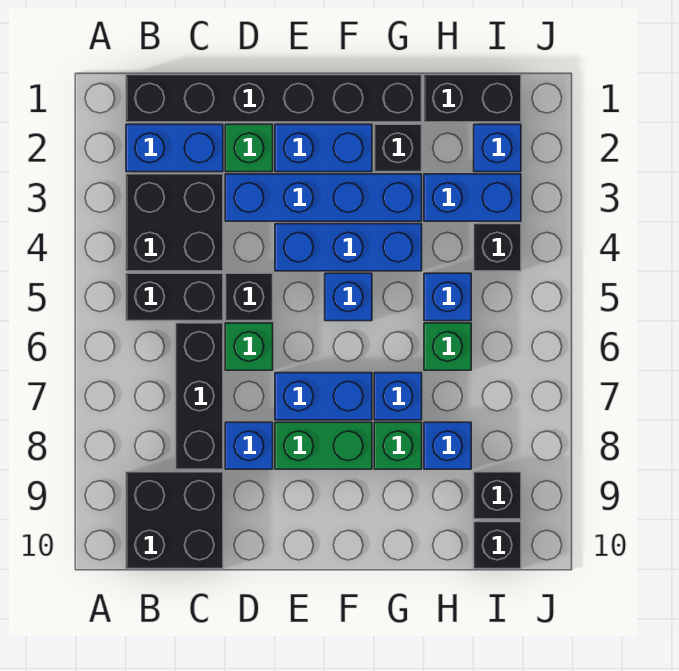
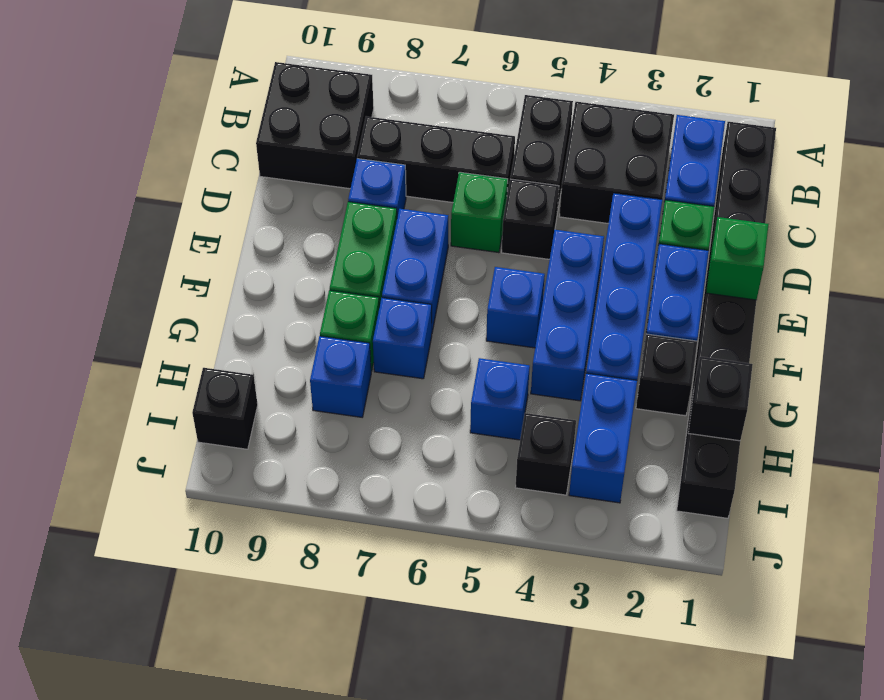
green 1x1 brick [424,323,471,370] -> green 1x1 brick moved to [706,217,769,300]
blue 1x1 brick [474,124,521,172] -> none
black 1x1 brick [474,472,521,519] -> black 1x1 brick moved to [688,357,753,441]

